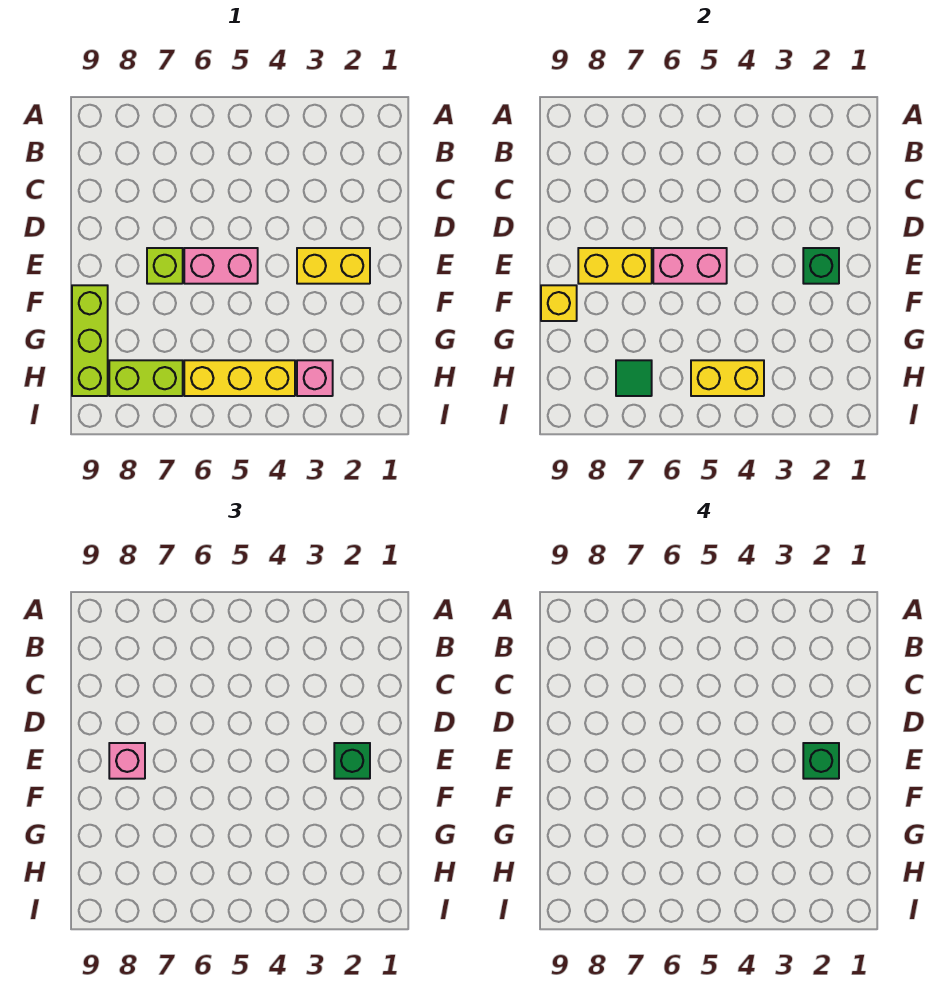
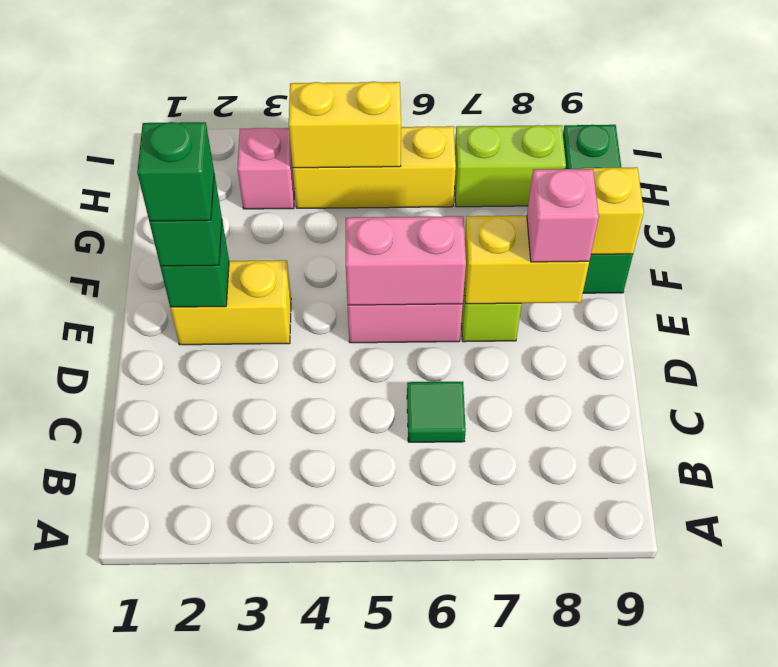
lime 1x3 brick [72,285,108,396] -> green 1x3 brick [563,125,633,293]
green 1x1 tile [616,360,652,396] -> green 1x1 tile moved to [407,382,466,442]

